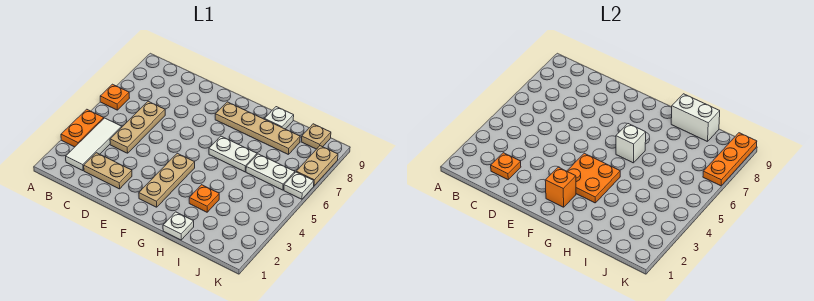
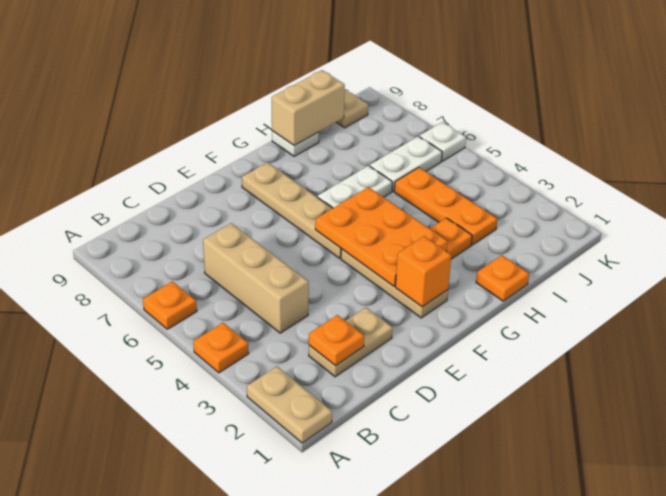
orange 1x2 plate [61,109,104,147] -> orange 1x1 plate [193,323,249,373]
white 1x3 tile [66,118,122,171] -> none
tan 1x3 plate [110,101,165,153] -> tan 1x3 brick [203,223,309,333]
orange 2x2 plate [567,153,620,203] -> orange 2x3 plate [315,187,448,286]
tan 1x4 plate [215,102,300,155] -> tan 1x4 plate turned to [242,162,341,258]
white 1x1 brick [616,124,646,163] -> none
white 1x1 plate [163,212,194,240] -> orange 1x1 plate [476,255,529,301]
white 1x2 brick [671,94,720,142] -> tan 1x2 brick [272,70,345,146]
tan 1x2 plate [296,146,338,186] -> tan 1x2 plate moved to [247,366,332,443]
orange 1x3 plate [703,133,757,186] -> orange 1x3 plate moved to [394,167,497,245]

